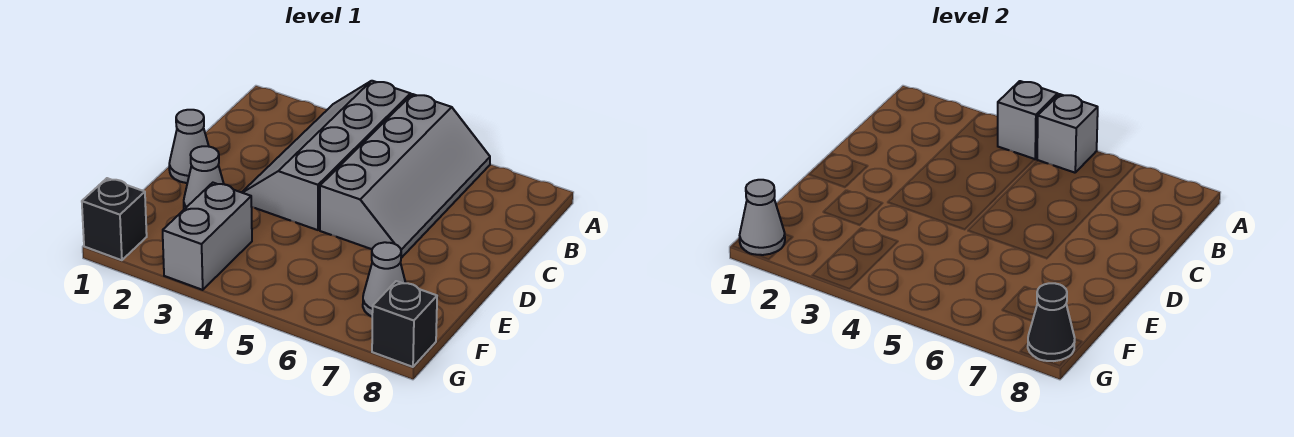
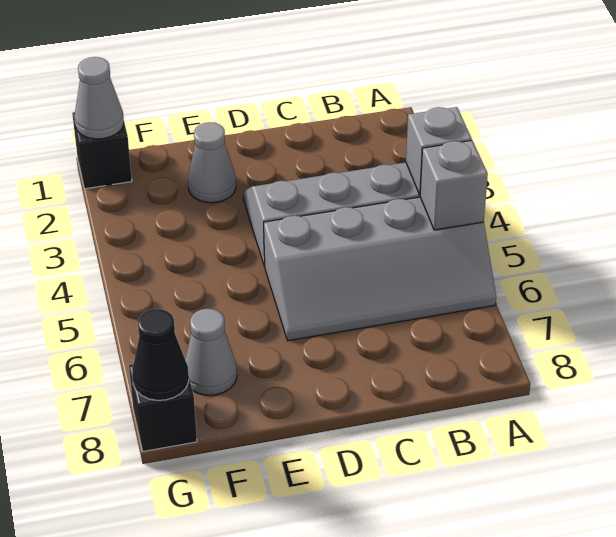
grey 1x1 cone [169,110,209,183] -> none
grey 1x2 brick [163,183,252,290] -> none

